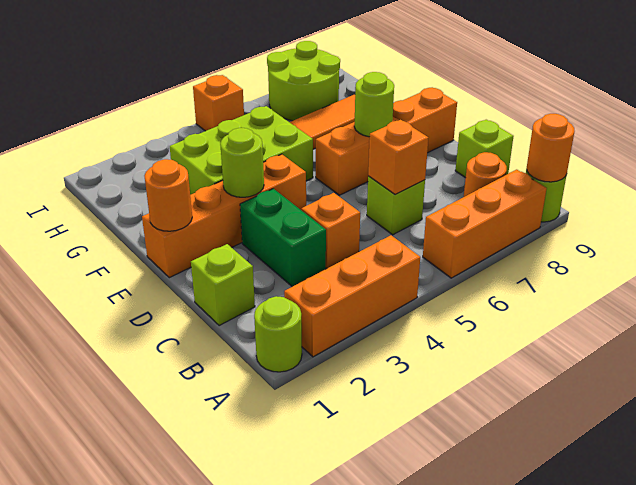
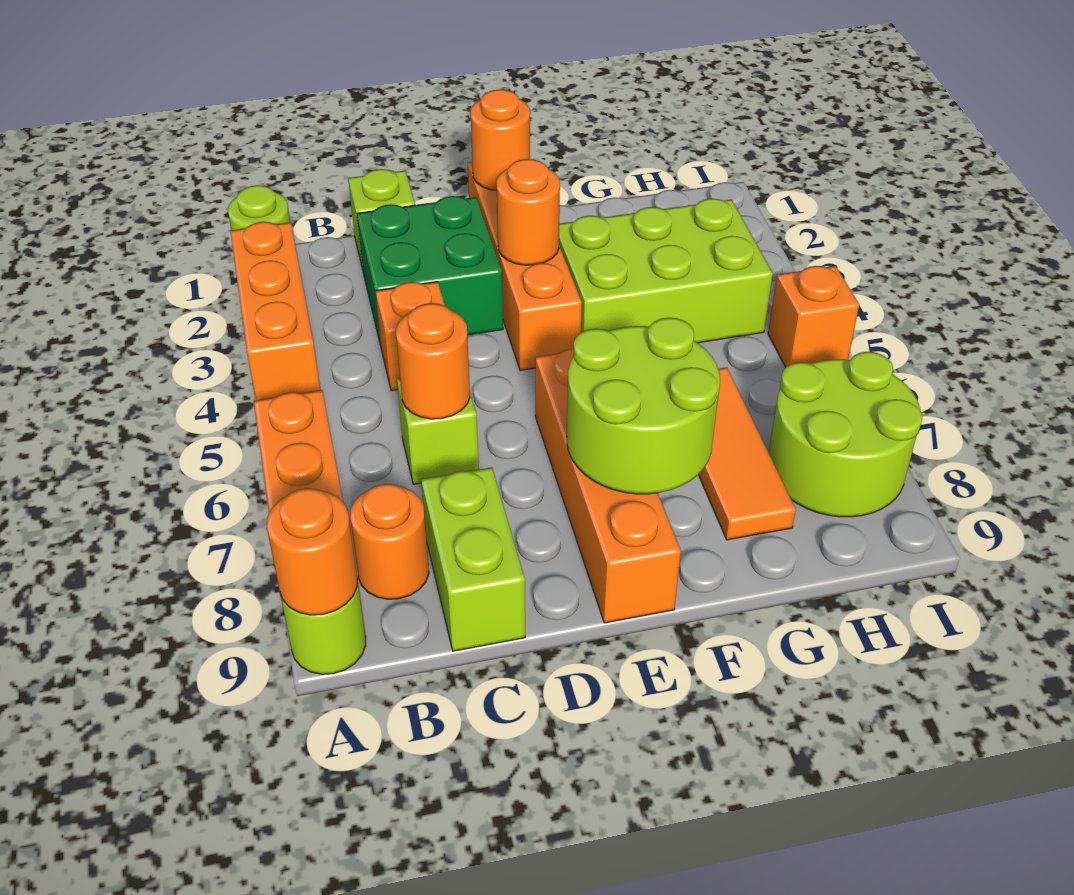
green 1x2 brick [240,189,326,287] -> green 2x2 brick [357,196,503,345]
orange 1x1 brick [368,120,428,195] -> orange 1x1 round brick [396,303,470,419]
lime 1x1 brick [455,120,514,178] -> lime 1x2 brick [421,467,525,651]
lime 1x1 round brick [220,128,264,197] -> orange 1x1 round brick [496,159,560,265]
lime 1x1 round brick [354,72,394,137] -> lime 2x2 round brick [567,317,720,494]
lime 2x3 brick [170,106,313,195] -> lime 2x3 brick turned to [559,199,773,343]

